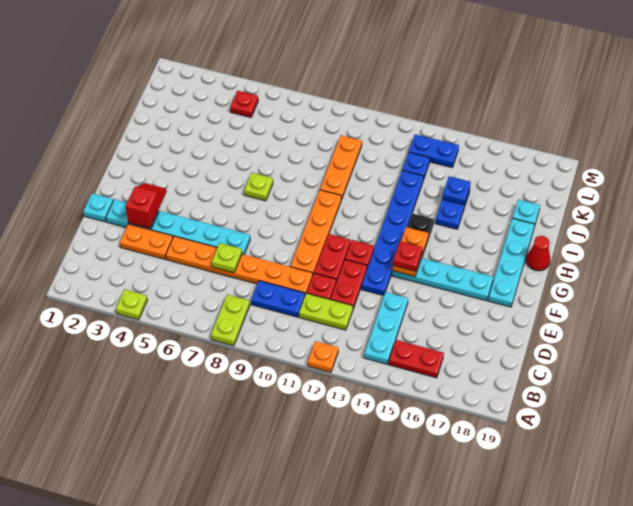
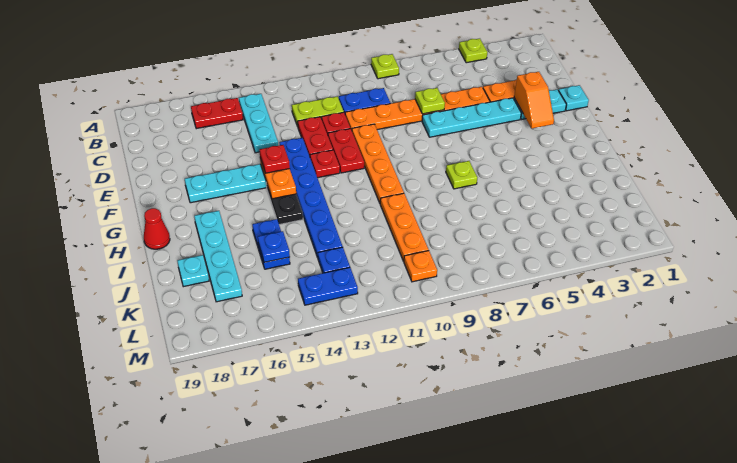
lime 1x2 plate [211,294,250,346] -> lime 1x1 plate [371,54,399,79]
orange 1x1 plate [308,341,338,372] -> orange 1x1 plate moved to [404,251,437,282]
red 1x2 slope [126,183,167,229] -> orange 1x2 slope [514,72,554,128]
cyan 1x4 plate [488,218,535,307] -> cyan 1x4 plate moved to [194,211,242,302]
red 1x1 plate [230,91,258,117] -> none

